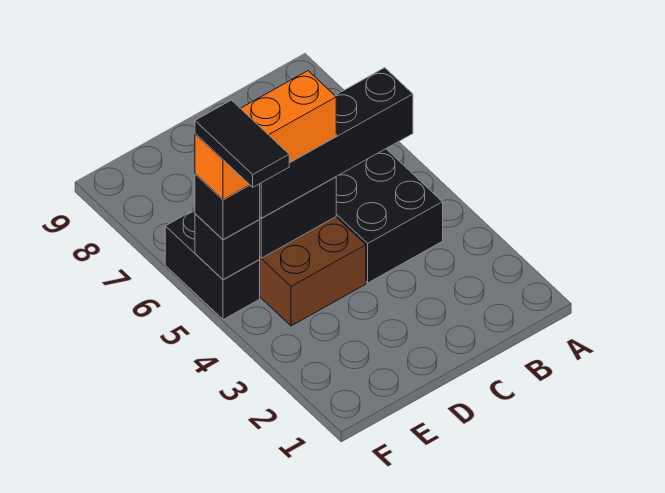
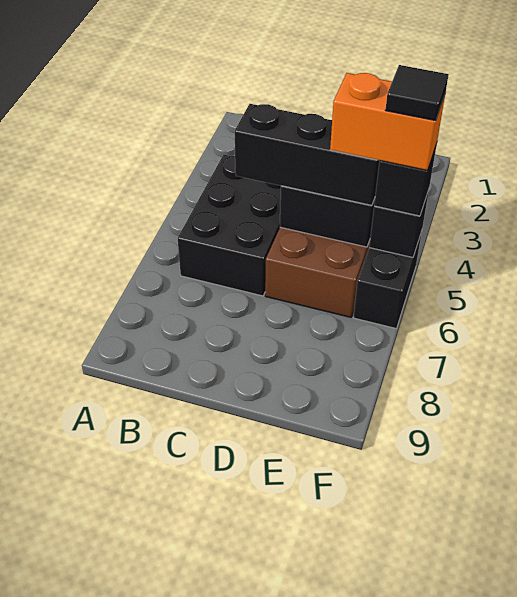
black 1x4 brick [260,68,413,218] -> black 1x3 brick [235,104,379,205]
orange 1x3 brick [195,71,336,200] -> orange 1x2 brick [330,73,445,171]
black 1x2 tile [195,100,289,187] -> black 1x1 tile [386,65,449,121]

